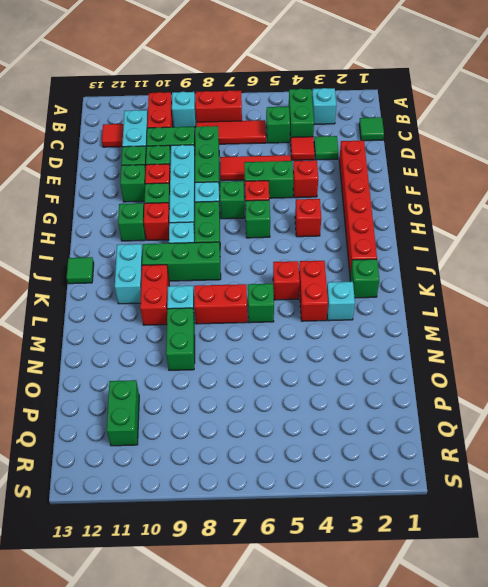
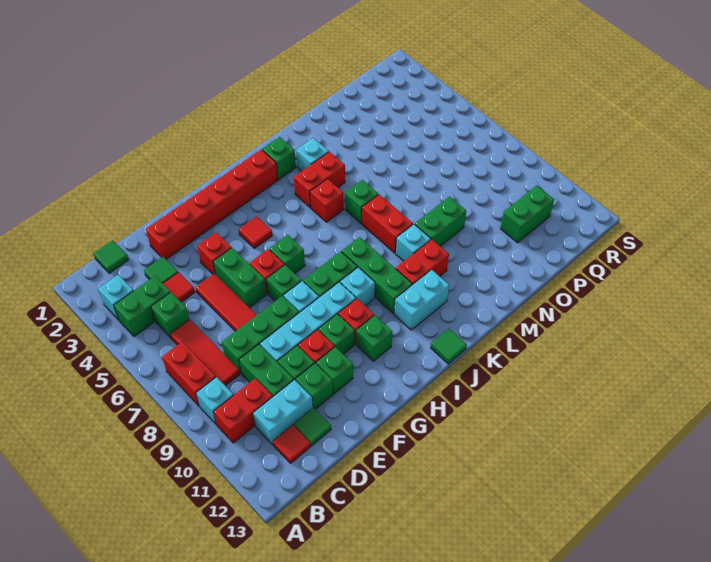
none -> green 1x1 tile [294,408,331,446]
red 1x1 brick [295,199,321,237] -> red 1x1 tile [239,216,272,249]

